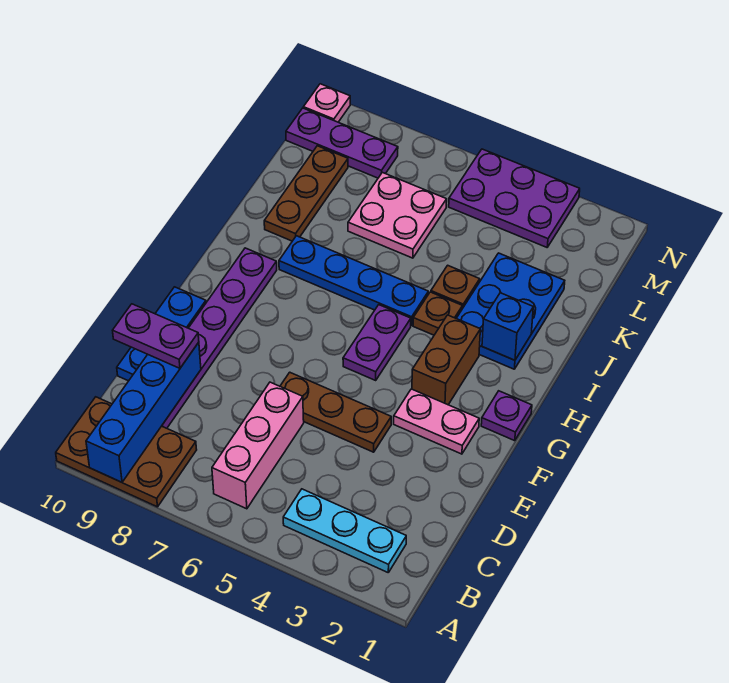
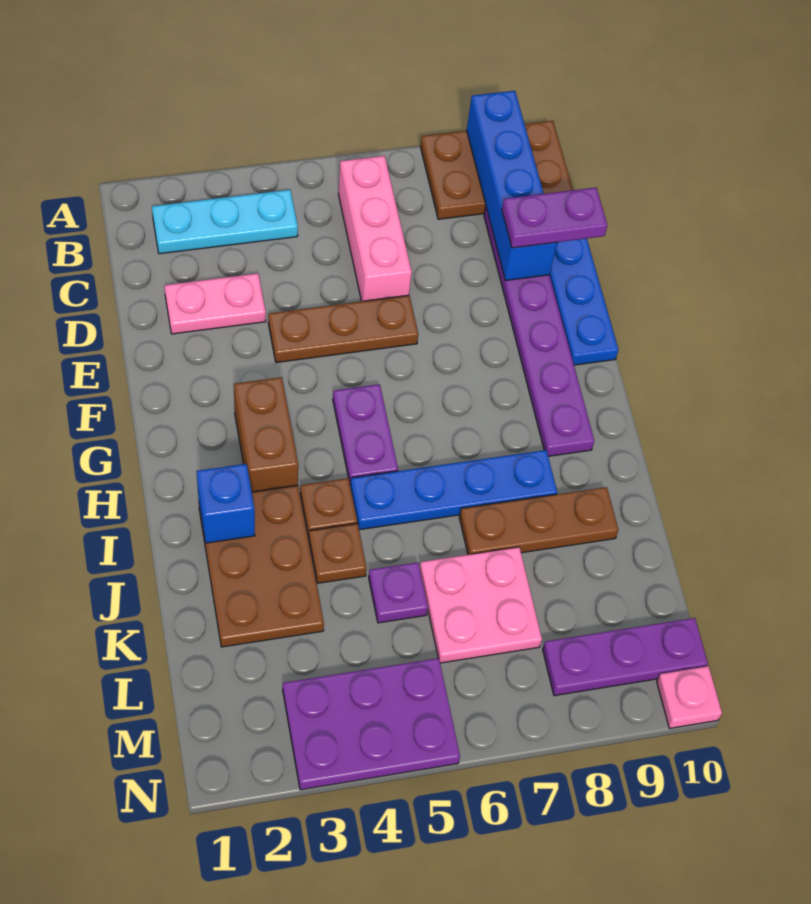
pink 1x2 plate [394,389,479,454] -> pink 1x2 plate moved to [164,273,266,334]
purple 1x1 plate [481,391,532,441] -> purple 1x1 plate moved to [369,562,428,623]
blue 2x3 plate [456,253,565,369] -> brown 2x3 plate [199,485,324,647]
brown 1x3 plate [264,146,348,241] -> brown 1x3 plate turned to [459,487,619,555]

